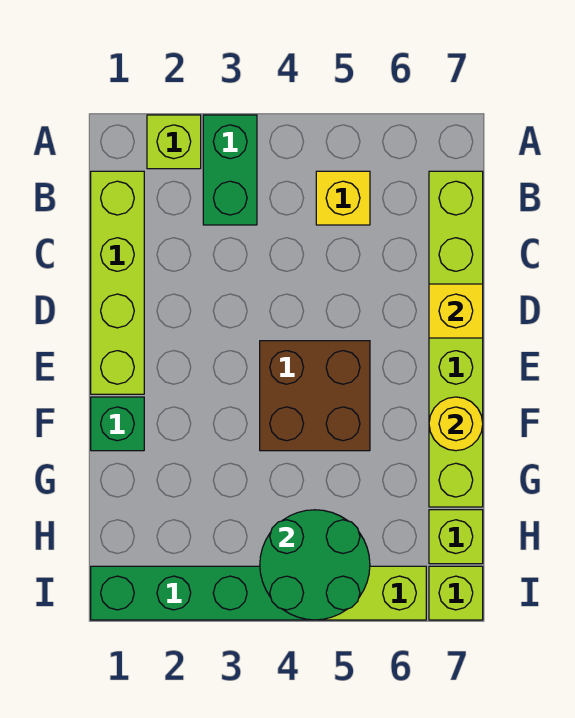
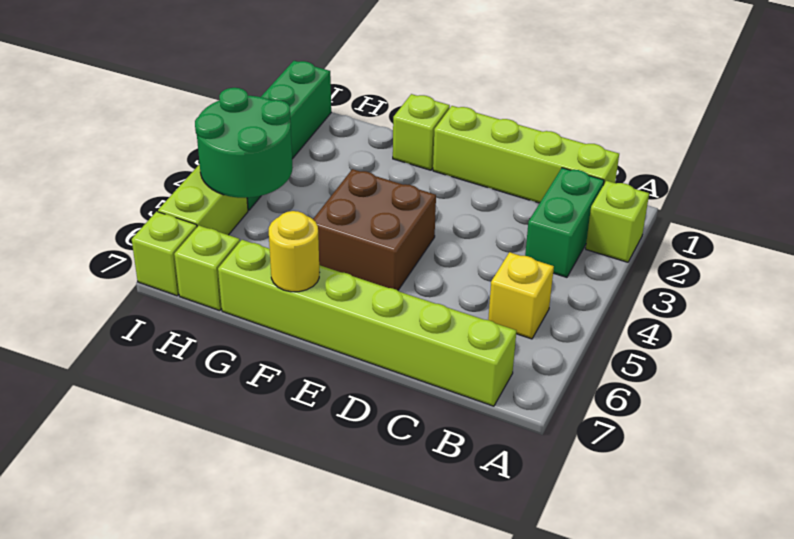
green 1x2 brick [203,115,257,225] -> green 1x2 brick turned to [525,168,604,277]
yellow 1x1 brick [429,284,483,338] -> none
green 1x1 brick [91,397,144,451] -> lime 1x1 brick [393,94,450,170]

